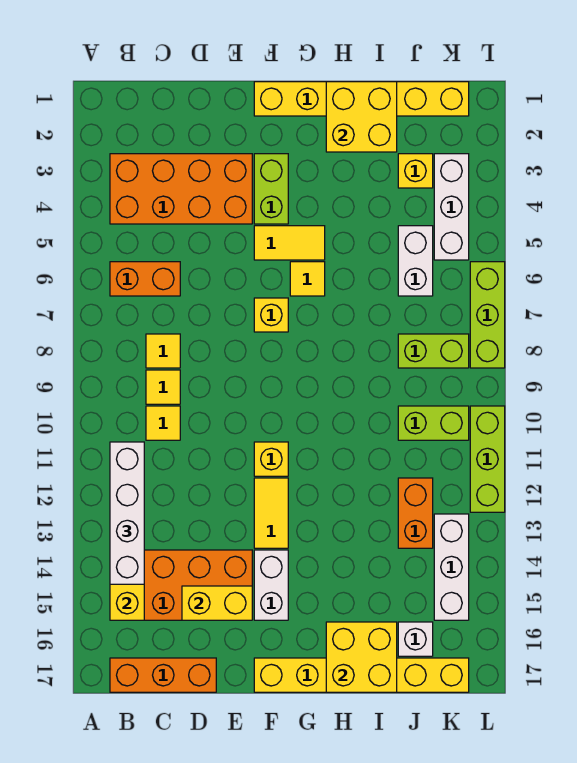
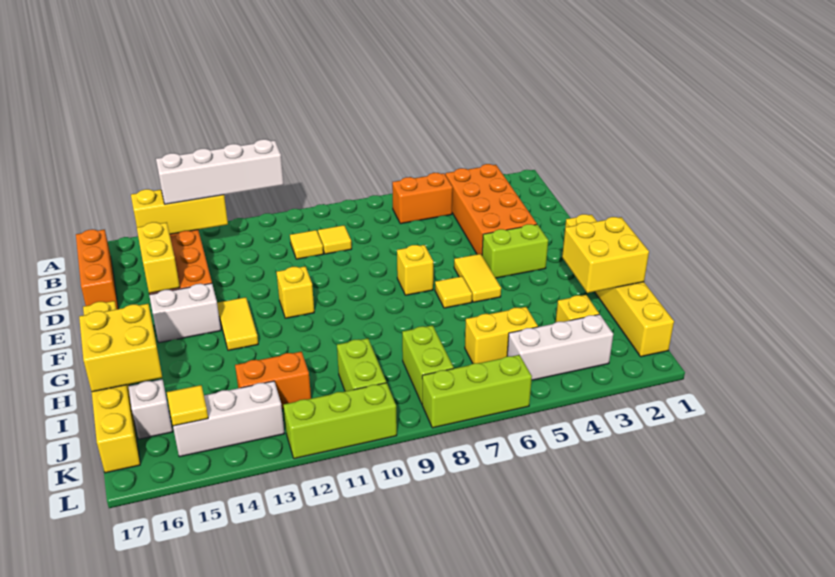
orange 1x2 brick [110,262,180,296] -> orange 1x2 brick turned to [392,173,453,224]
yellow 1x1 tile [146,334,180,368] -> yellow 1x1 tile moved to [167,385,208,426]
yellow 1x2 tile [254,478,288,548] -> yellow 1x2 tile turned to [217,297,258,350]
white 1x2 brick [398,226,433,296] -> yellow 1x2 brick [465,307,538,363]

